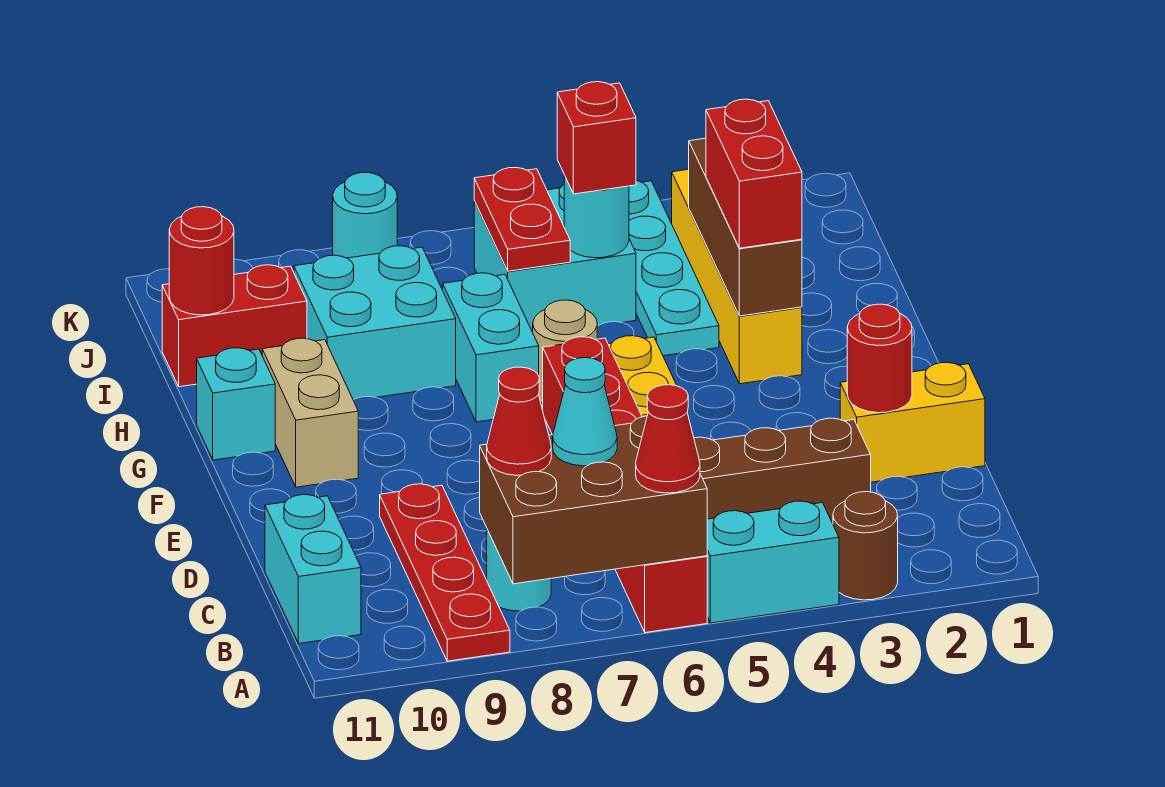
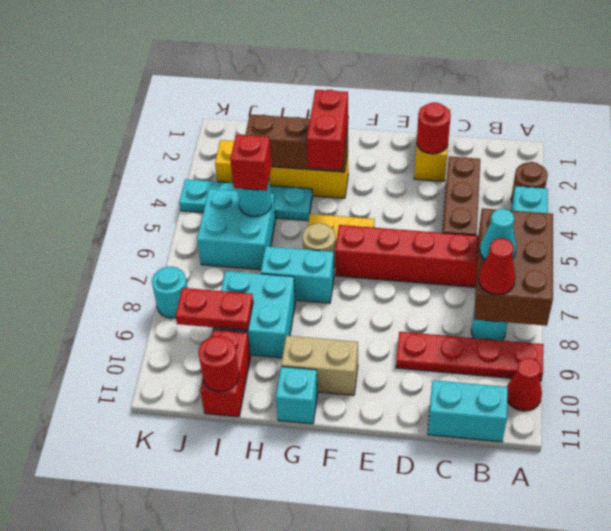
red 1x1 cone [636,385,700,493] -> red 1x1 cone moved to [507,358,542,411]
red 1x2 brick [706,99,802,248] -> red 1x2 brick turned to [307,90,348,170]
red 1x2 plate [474,168,570,271] -> red 1x2 plate moved to [176,288,253,330]

